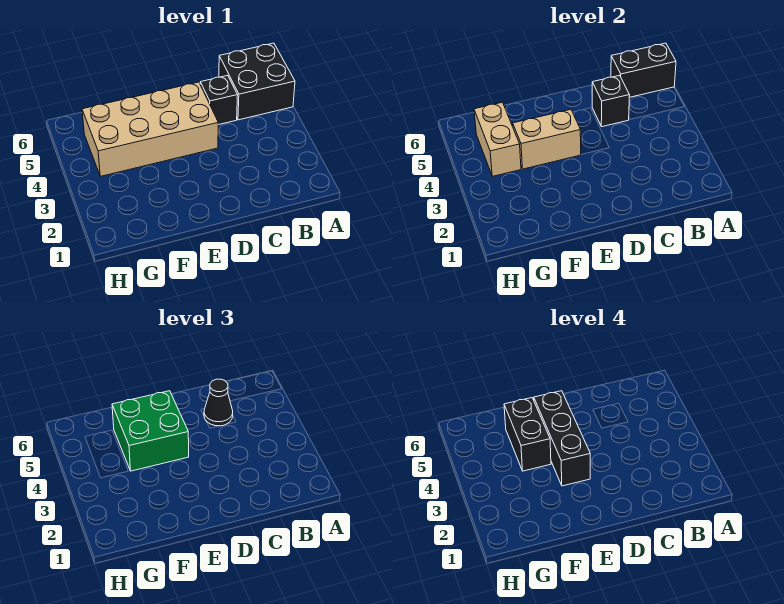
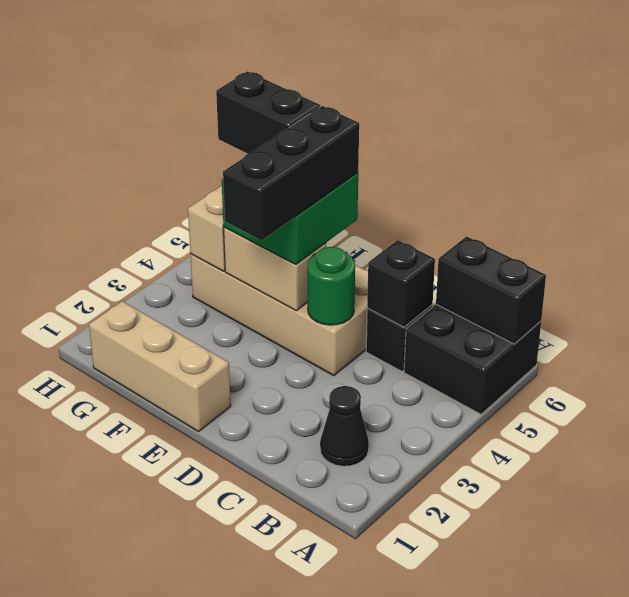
black 1x1 cone [204,379,233,426] -> black 1x1 cone moved to [320,386,369,466]
none -> green 1x1 round brick [308,247,355,325]
none -> tan 1x3 brick [89,301,231,432]
black 1x2 brick [504,398,551,471] -> black 1x2 brick turned to [216,71,320,154]

